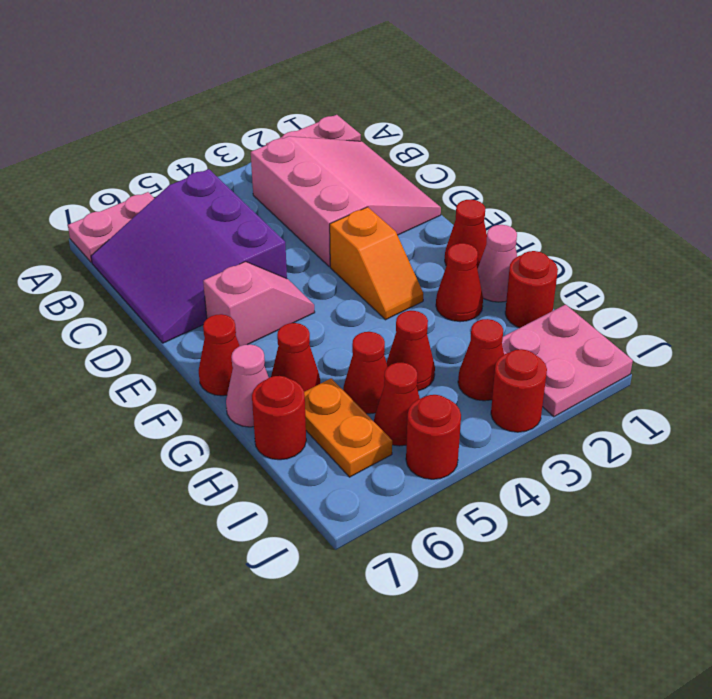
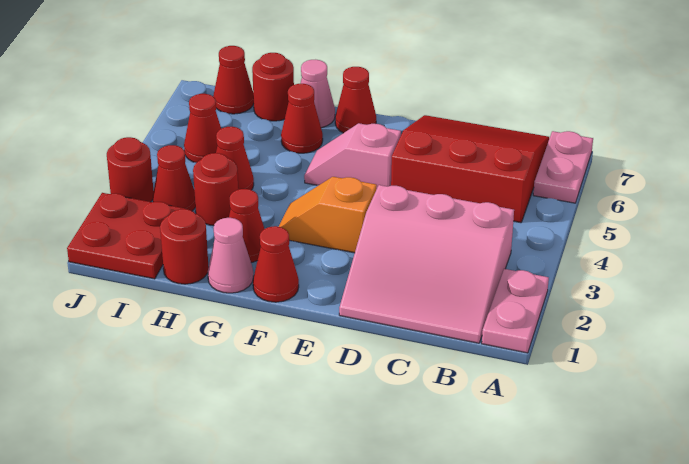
purple 3x3 slope [91,169,287,343] -> red 3x3 slope [391,115,549,223]
pink 1x2 slope [203,262,315,346] -> pink 1x2 slope turned to [304,123,401,189]
red 1x1 cone [343,332,387,414] -> red 1x1 cone moved to [213,46,254,114]
orange 1x2 plate [304,378,392,477] -> none
pink 2x2 plate [502,305,633,417] -> red 2x2 plate [67,193,186,279]
red 1x1 round brick [406,395,461,479] -> red 1x1 round brick moved to [193,153,238,226]

